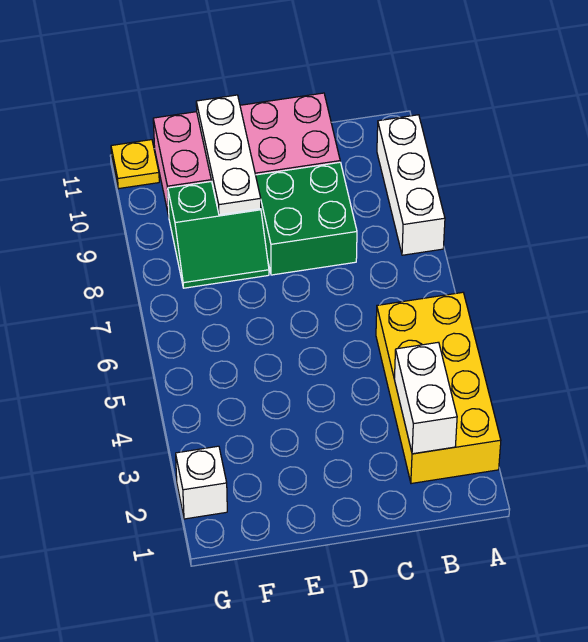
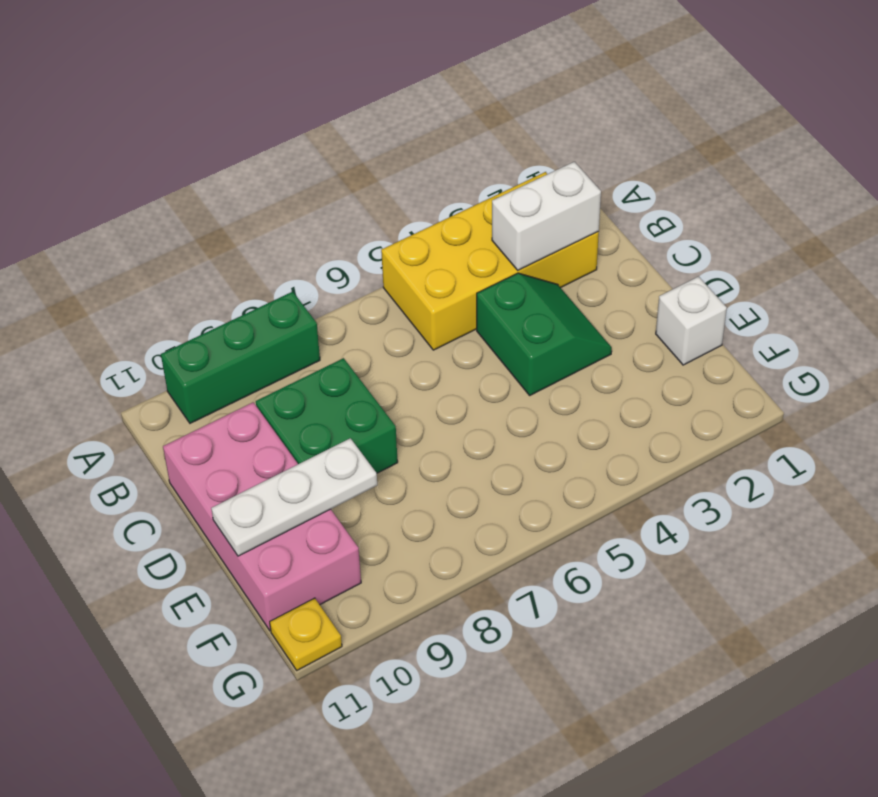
white 1x3 brick [377,115,445,255] -> green 1x3 brick [161,292,320,423]
green 2x2 slope [168,181,269,288] -> green 2x2 slope moved to [477,273,612,395]
white 1x1 brick [176,446,227,519] -> white 1x1 brick moved to [656,276,727,365]

